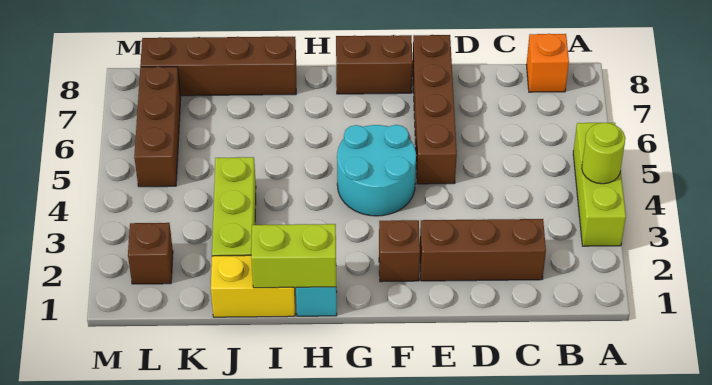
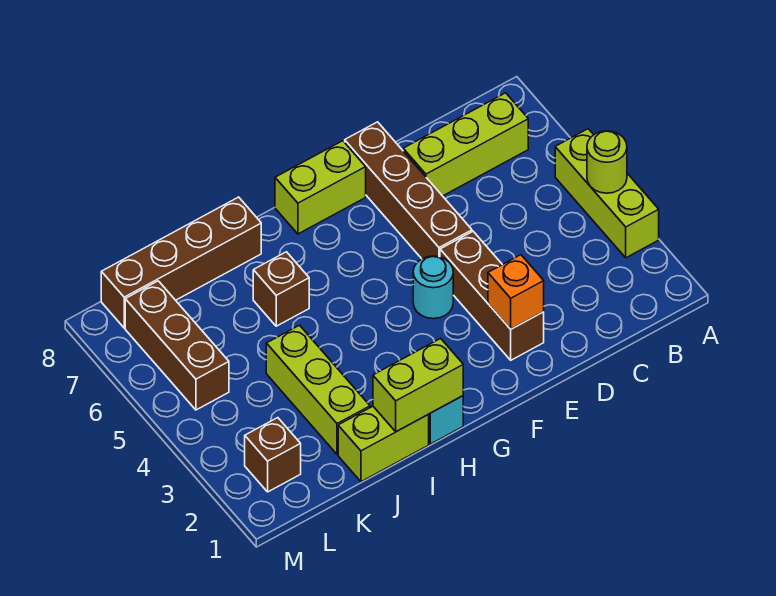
none -> lime 1x3 brick [403,93,528,196]
orange 1x1 brick [526,34,569,92] -> orange 1x1 brick moved to [488,255,544,329]
brown 1x3 brick [420,219,546,281] -> brown 1x3 brick turned to [440,231,544,360]
brown 1x1 brick [379,220,420,282] -> brown 1x1 brick moved to [253,252,309,326]
cyan 2x2 round brick [337,125,416,216] -> cyan 1x1 round brick [413,256,453,319]
brown 1x2 brick [336,35,413,94] -> lime 1x2 brick [275,141,366,234]
yellow 1x2 brick [211,255,295,317] -> lime 1x2 brick [338,406,429,482]

